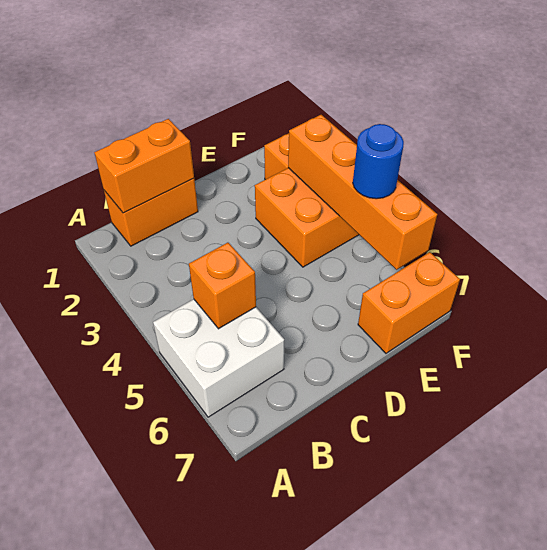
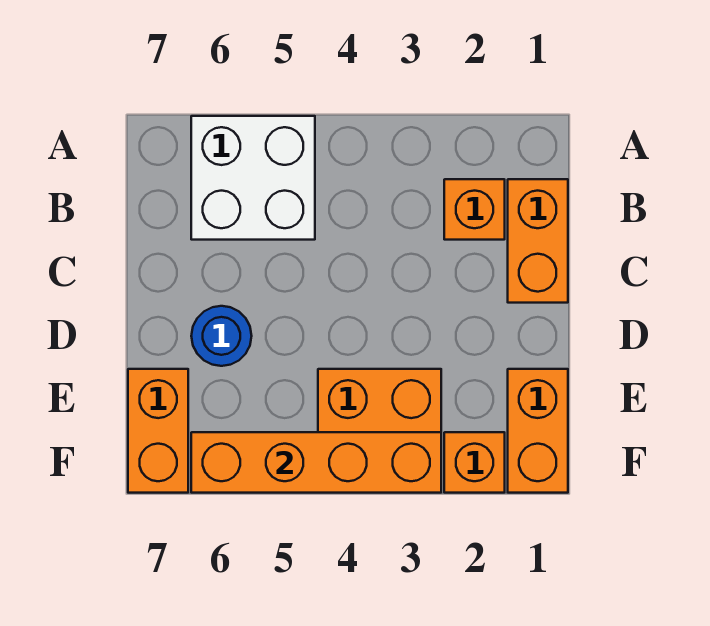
orange 1x2 brick [94,119,194,213] -> orange 1x2 brick moved to [508,369,568,493]
orange 1x1 brick [189,243,256,329] -> orange 1x1 brick moved to [444,179,505,240]
blue 1x1 round brick [353,124,404,199] -> blue 1x1 round brick moved to [191,306,252,366]

